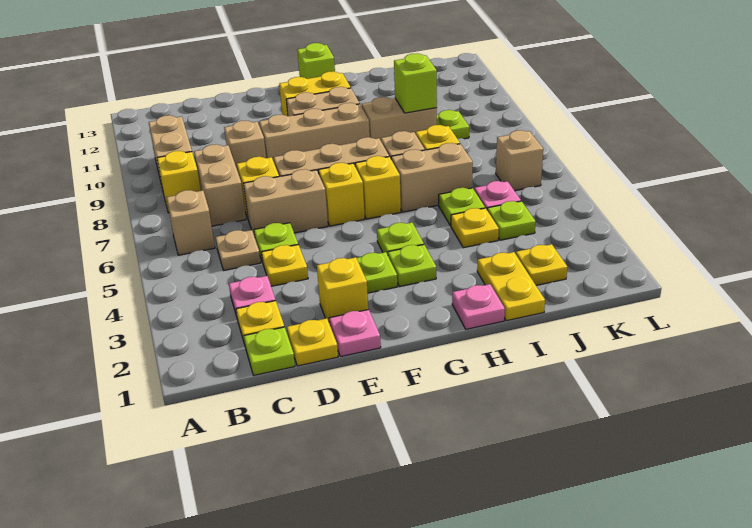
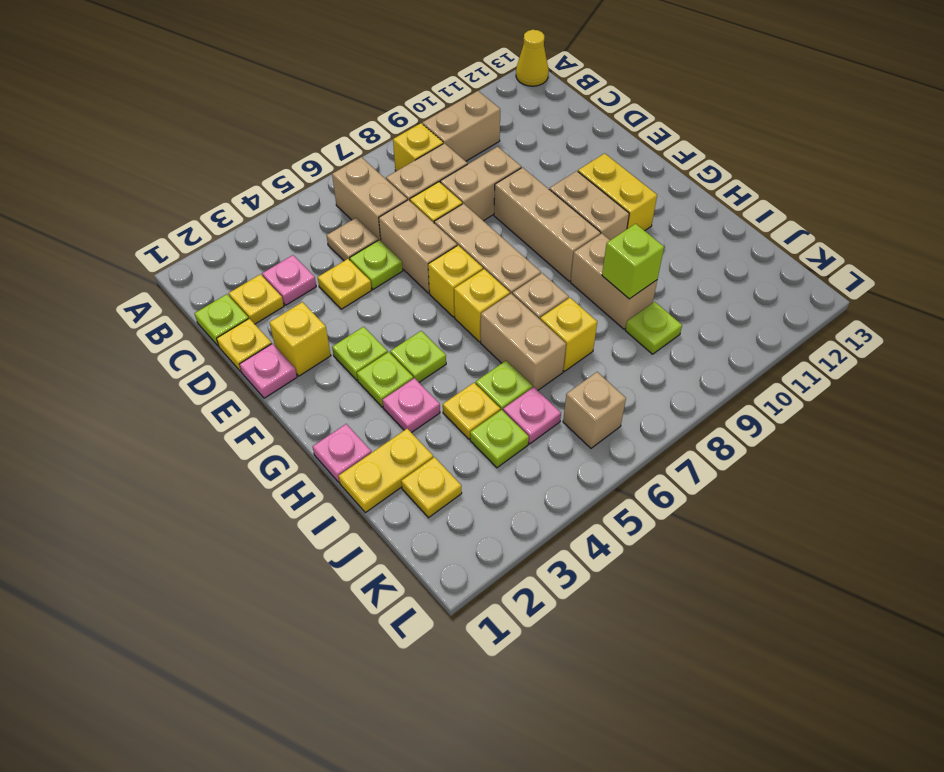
none -> yellow 1x1 cone [516,30,549,86]
tan 1x1 brick [167,190,215,255] -> tan 1x2 brick [332,157,407,241]
tan 1x1 brick [224,121,266,171] -> tan 1x2 brick [440,147,521,221]
lime 1x1 brick [297,43,335,79] -> none
none -> pink 1x1 plate [383,378,440,433]

